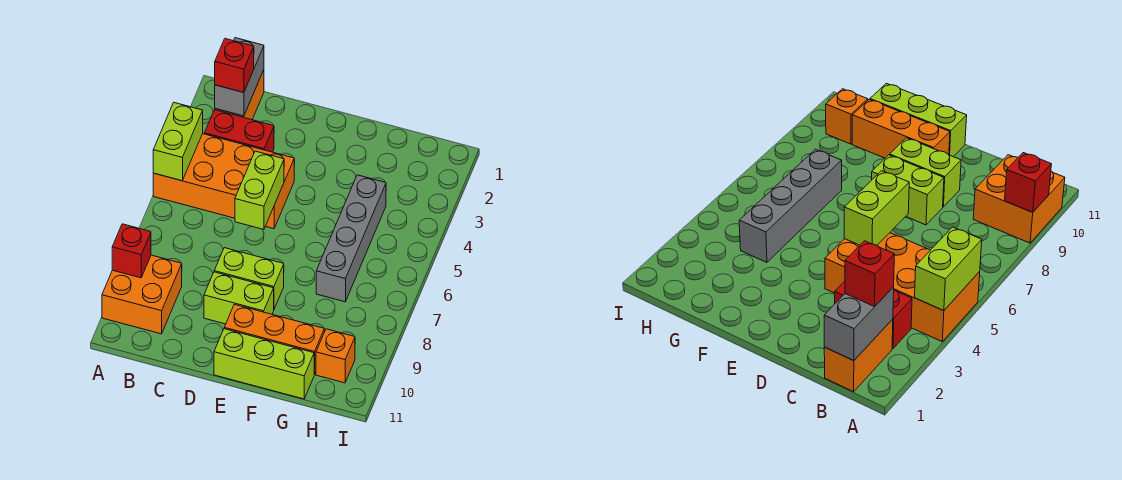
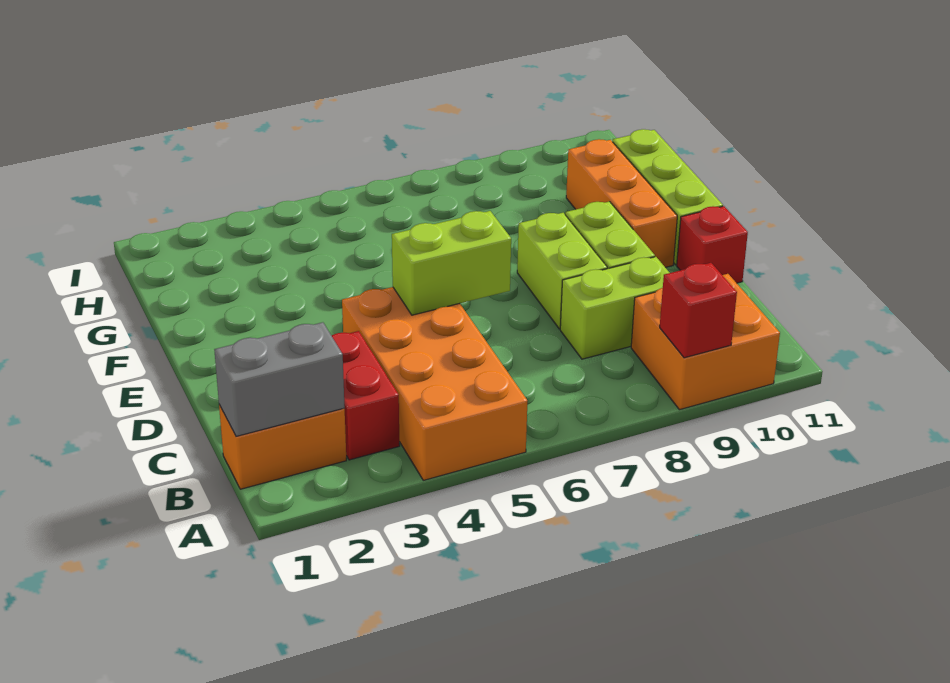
lime 1x2 brick [153,103,203,181] -> lime 1x2 brick moved to [560,257,670,359]
red 1x1 brick [215,39,254,93] -> red 1x1 brick moved to [677,206,748,283]
grey 1x4 brick [316,175,386,302] -> none
orange 1x1 brick [316,329,355,383] -> none

